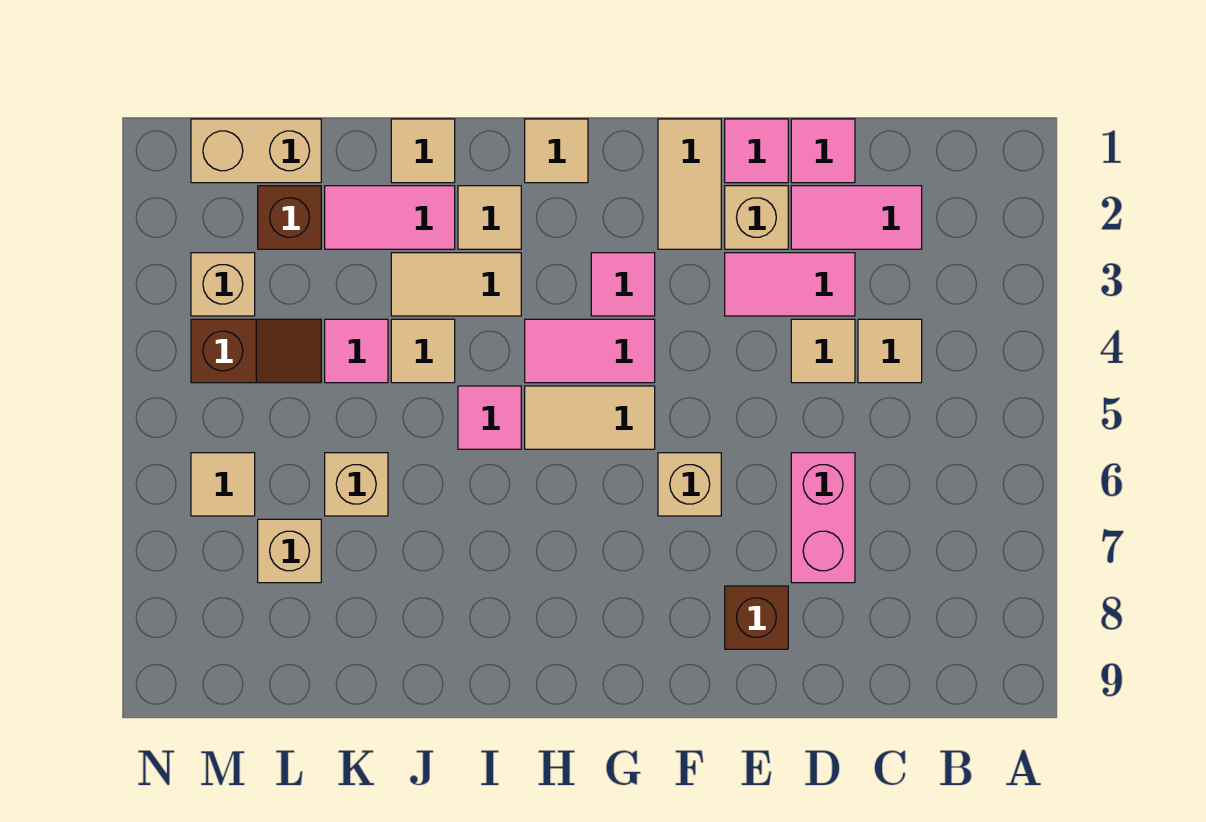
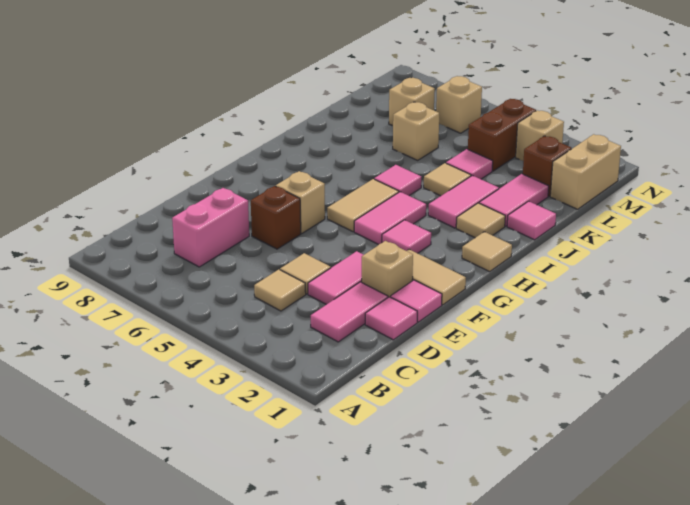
pink 1x2 brick [791,453,855,583] -> pink 1x2 brick turned to [172,188,249,267]
brown 1x1 brick [725,586,788,649] -> brown 1x1 brick moved to [251,186,301,249]
tan 1x2 tile [391,253,521,316] -> pink 1x2 tile [428,176,499,228]
tan 1x1 tile [391,119,455,183] -> pink 1x1 tile [507,201,556,240]
brown 1x2 slope [191,319,321,383] -> brown 1x2 brick [468,99,536,171]
tan 1x1 tile [191,453,255,516] -> tan 1x1 brick [436,76,482,133]

